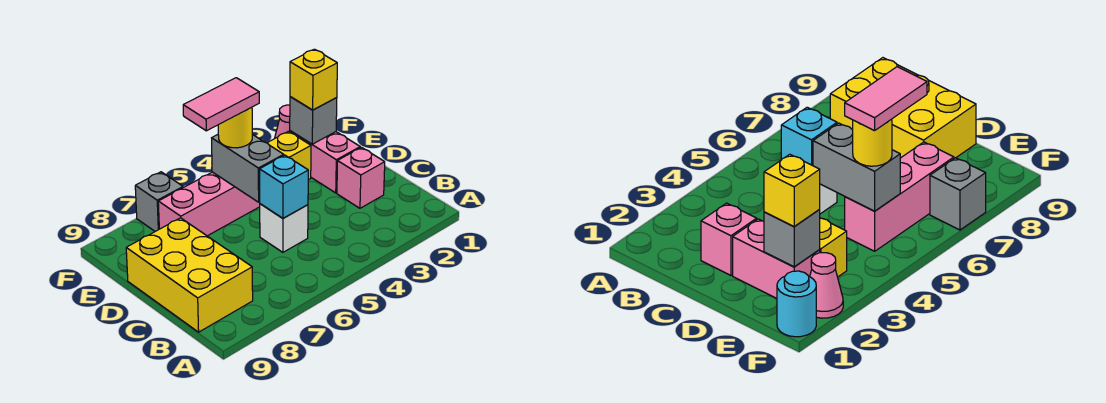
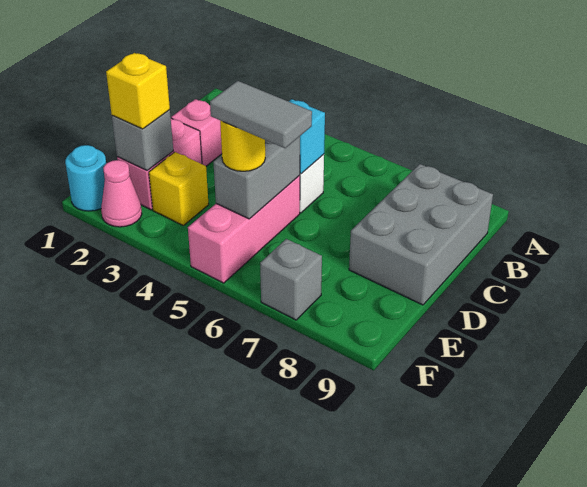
yellow 2x3 brick [126,218,253,332] -> grey 2x3 brick [349,164,493,305]
pink 1x3 brick [158,172,260,236] -> pink 1x3 brick turned to [188,175,300,283]
pink 1x2 tile [183,78,259,131] -> grey 1x2 tile [210,81,312,148]

